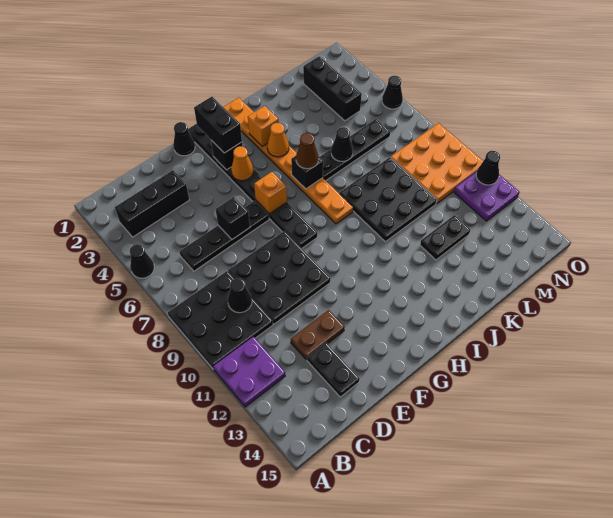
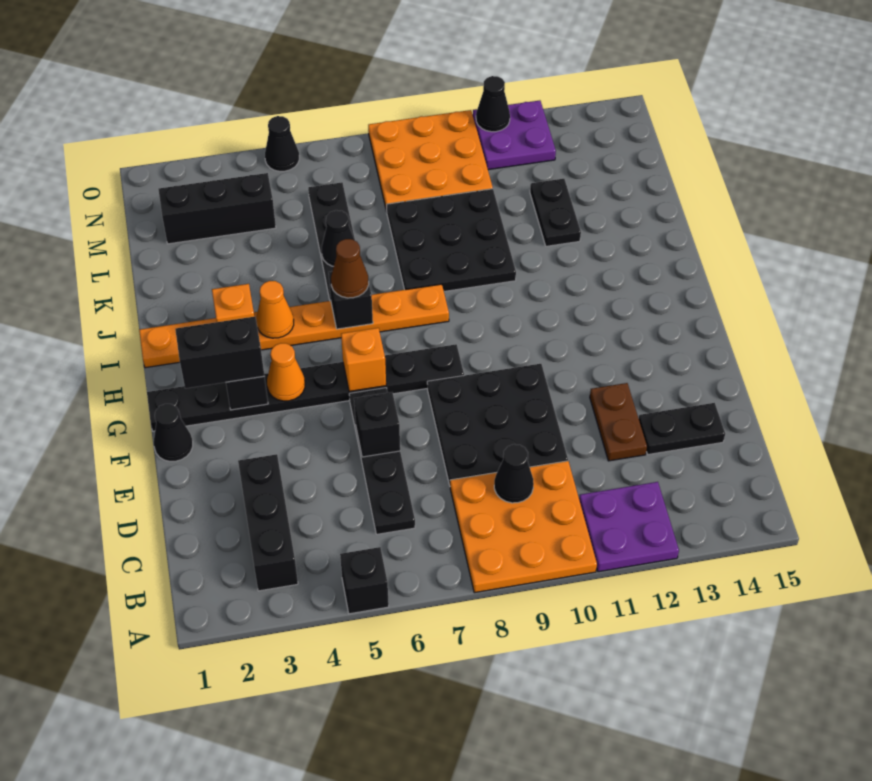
black 1x1 cone [130,244,154,278] -> black 1x1 brick [340,547,389,614]
black 3x3 plate [168,271,273,369] -> orange 3x3 plate [450,461,597,593]

